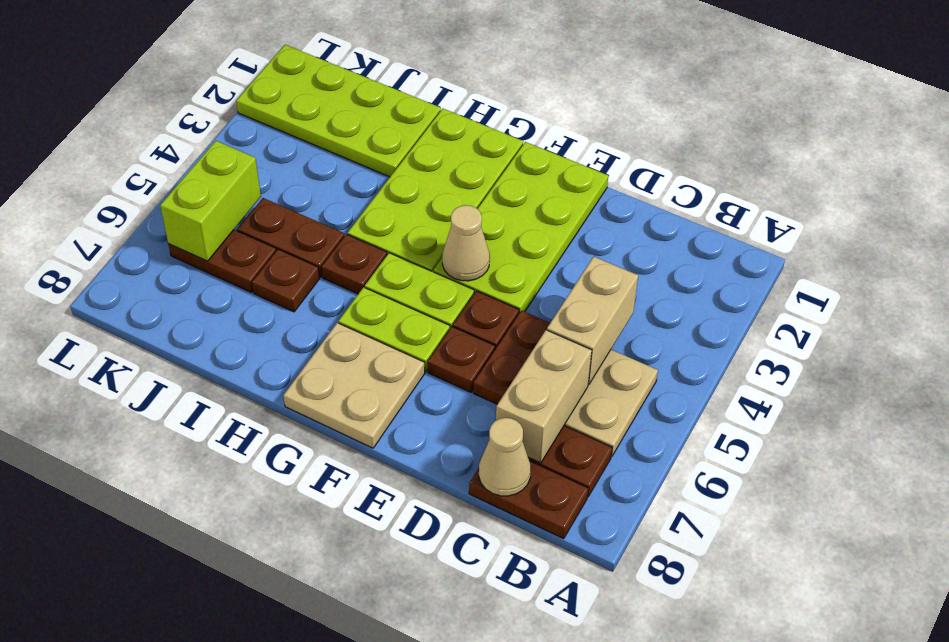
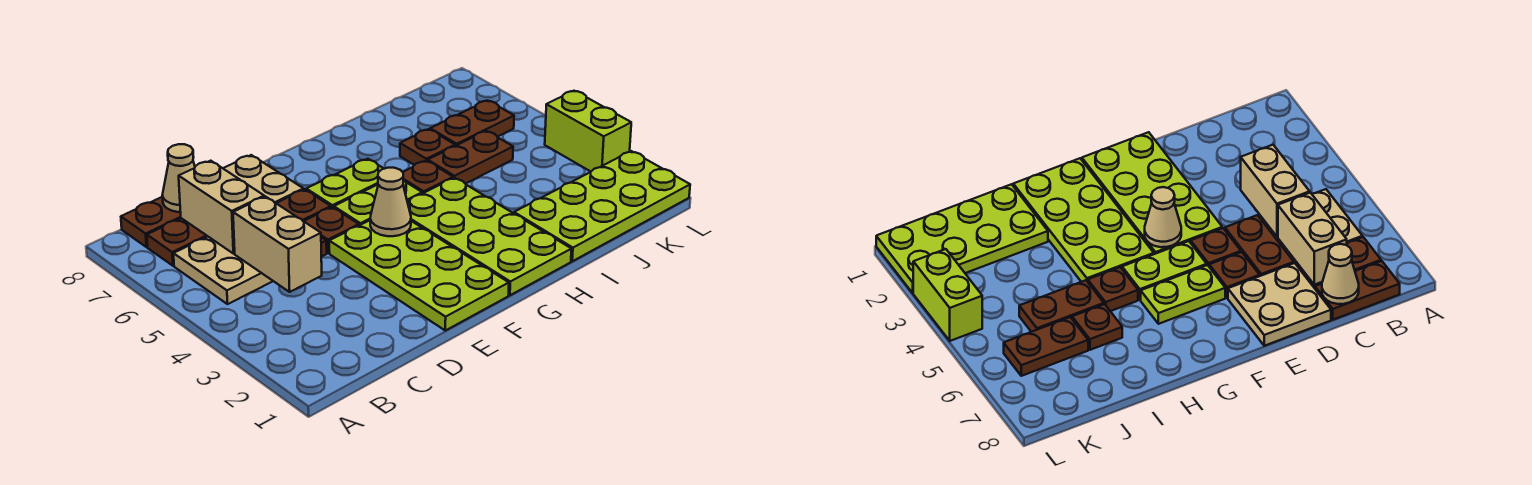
tan 2x2 plate [283,323,425,448] -> tan 2x2 plate moved to [223,155,303,203]
lime 1x2 brick [160,141,261,261] -> lime 1x2 brick moved to [545,91,631,172]

